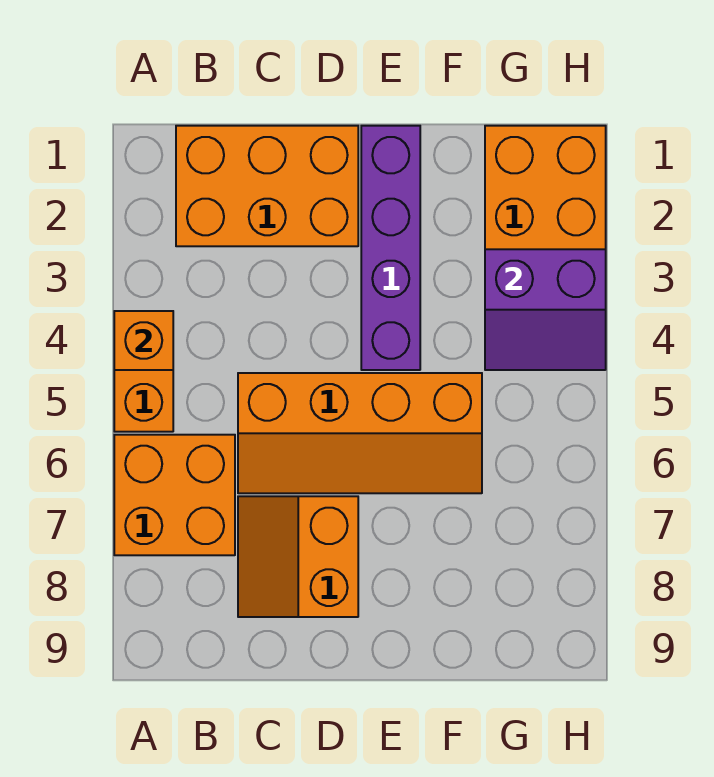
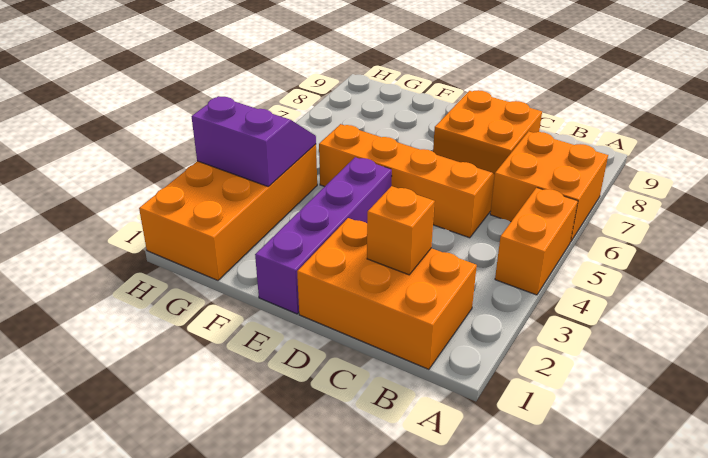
orange 1x1 brick [114,311,173,370] -> orange 1x1 brick moved to [367,186,435,275]
orange 2x2 slope [238,496,358,617] -> orange 2x2 brick [433,90,542,175]

